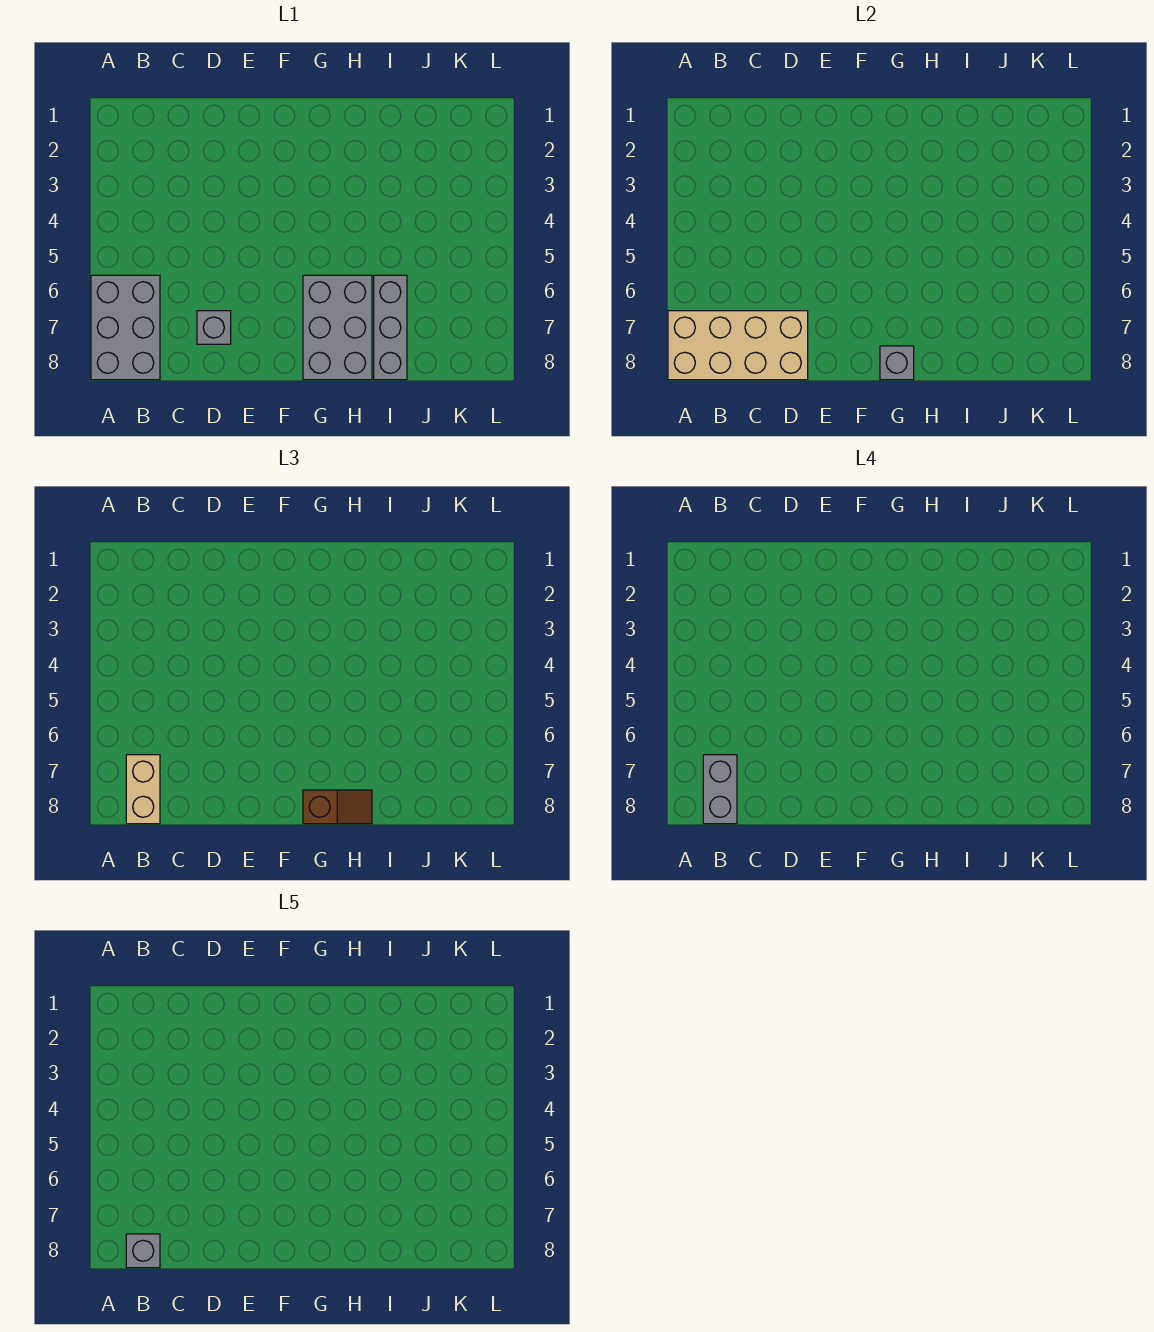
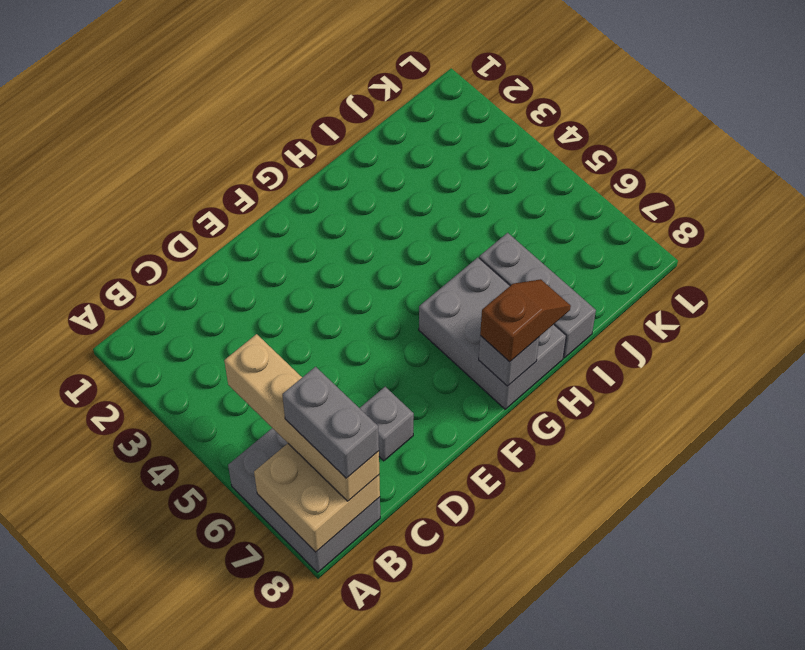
tan 2x4 brick [668,311,808,380] -> tan 2x2 brick [254,443,380,552]
tan 1x2 brick [126,755,160,824] -> tan 1x4 brick [224,334,379,501]
grey 1x1 brick [126,1234,160,1268] -> none

